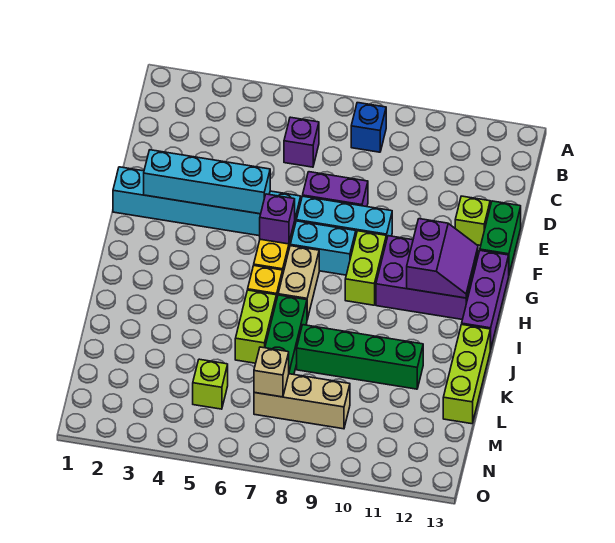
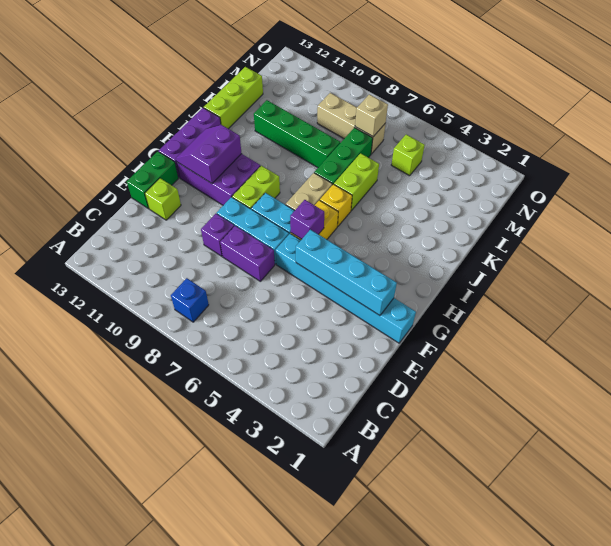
purple 1x1 brick [284,117,319,167] -> purple 1x1 brick moved to [201,214,234,256]

